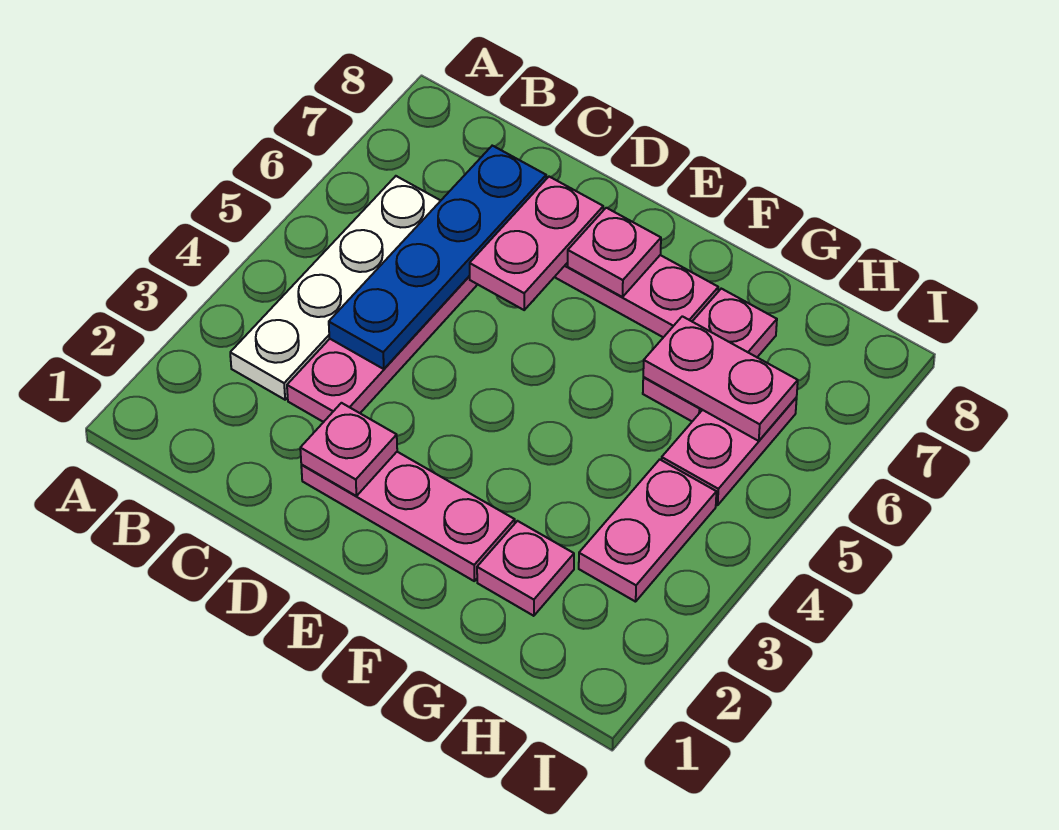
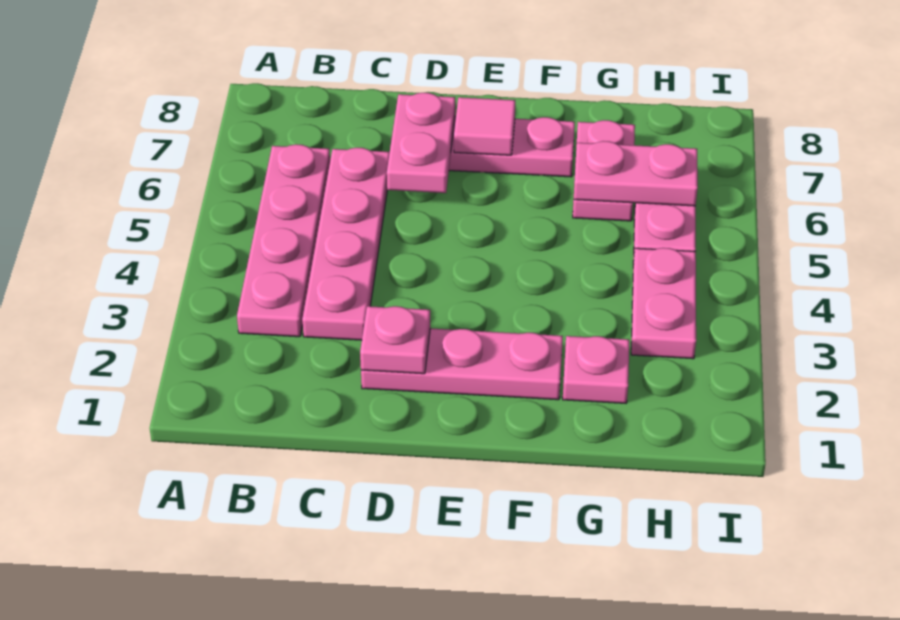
white 1x4 plate [230,176,441,400] -> pink 1x4 plate [237,144,330,337]
blue 1x4 plate [329,146,546,369] -> none
pink 1x1 plate [568,208,661,297] -> pink 1x1 tile [454,97,515,155]

